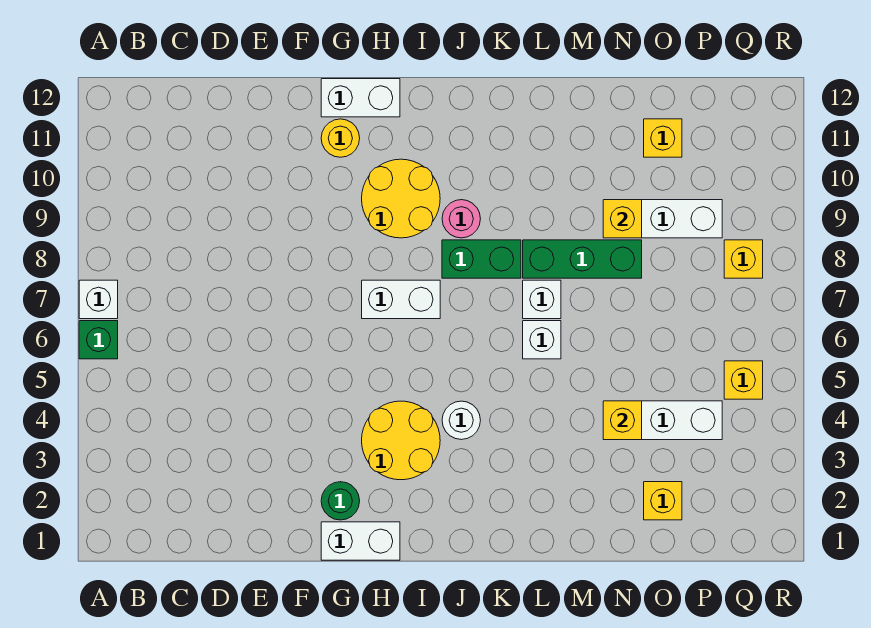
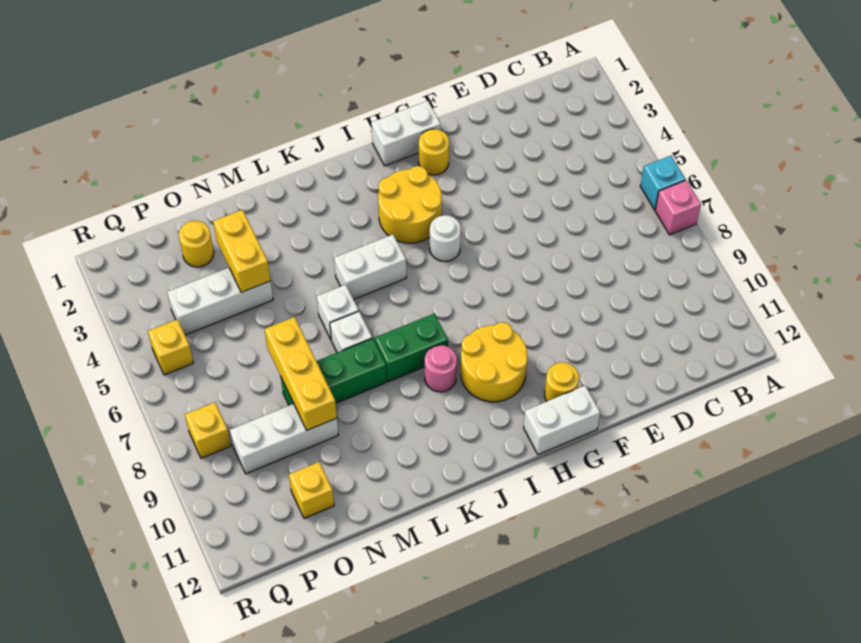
green 1x1 brick [79,321,118,359] -> cyan 1x1 brick [640,156,685,210]
white 1x1 brick [79,280,118,319] -> pink 1x1 brick [655,180,701,235]
green 1x1 round brick [321,482,360,520] -> yellow 1x1 round brick [419,129,449,175]
white 1x2 brick [362,280,440,319] -> white 1x2 brick moved to [334,235,406,299]
white 1x1 round brick [442,401,481,440] -> white 1x1 round brick moved to [430,215,461,262]
yellow 1x1 brick [603,401,642,440] -> yellow 1x2 brick [213,210,271,292]
yellow 1x1 brick [603,200,642,238] -> yellow 1x3 brick [264,317,337,430]
yellow 1x1 brick [644,482,682,520] -> yellow 1x1 round brick [179,221,214,267]

